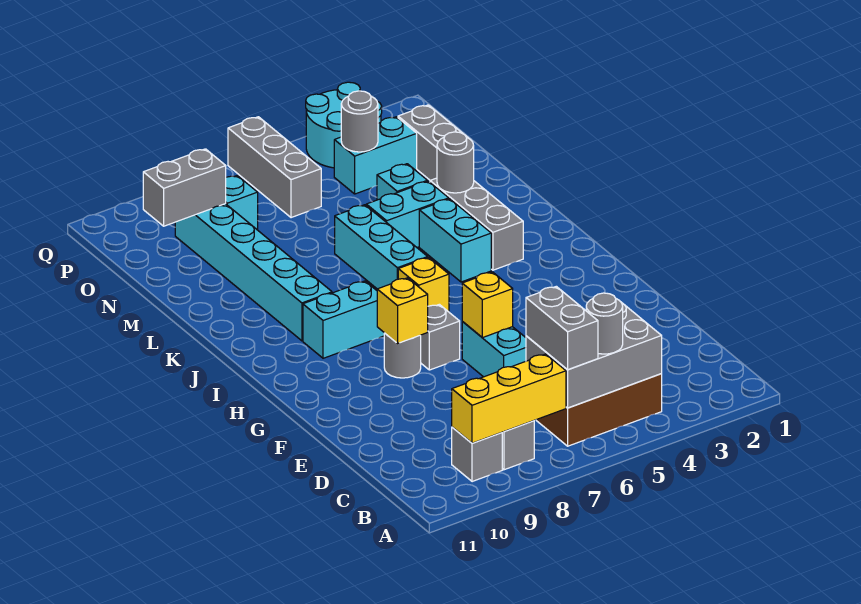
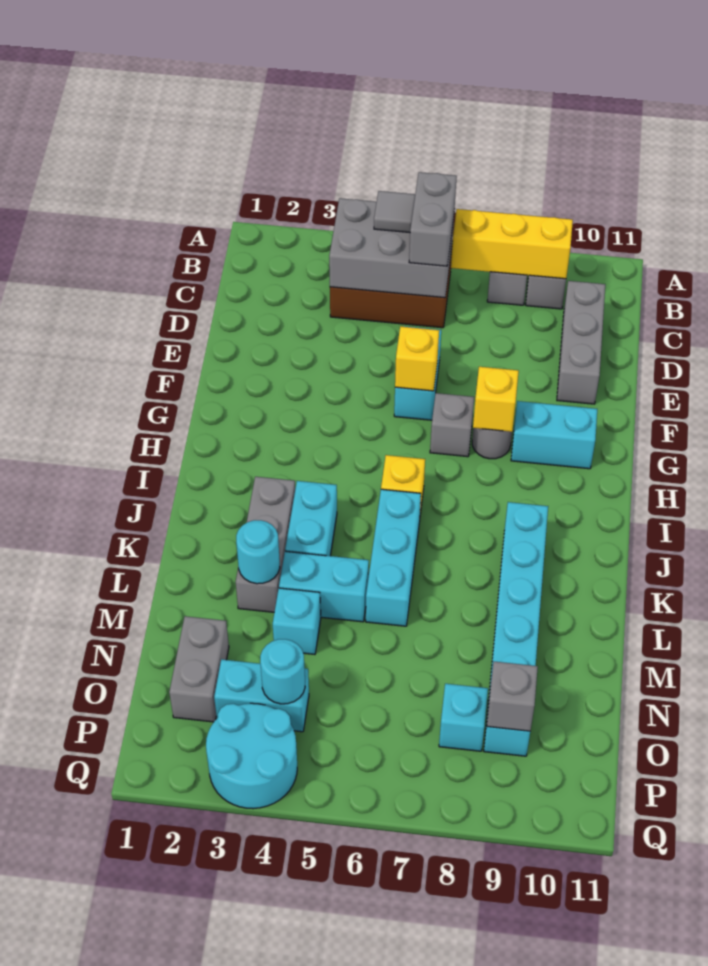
grey 1x1 round brick [586,293,623,354] -> grey 1x1 tile [374,191,415,232]
cyan 1x2 brick [303,281,384,358] -> cyan 1x2 brick moved to [511,401,597,469]
grey 1x1 round brick [437,132,474,193] -> cyan 1x1 round brick [236,520,280,584]
grey 1x1 round brick [341,91,378,152] -> cyan 1x1 round brick [260,639,305,704]
grey 1x3 brick [228,117,321,218] -> grey 1x3 brick moved to [557,281,605,404]
grey 1x2 brick [143,149,226,226] -> grey 1x1 brick [487,662,538,731]

